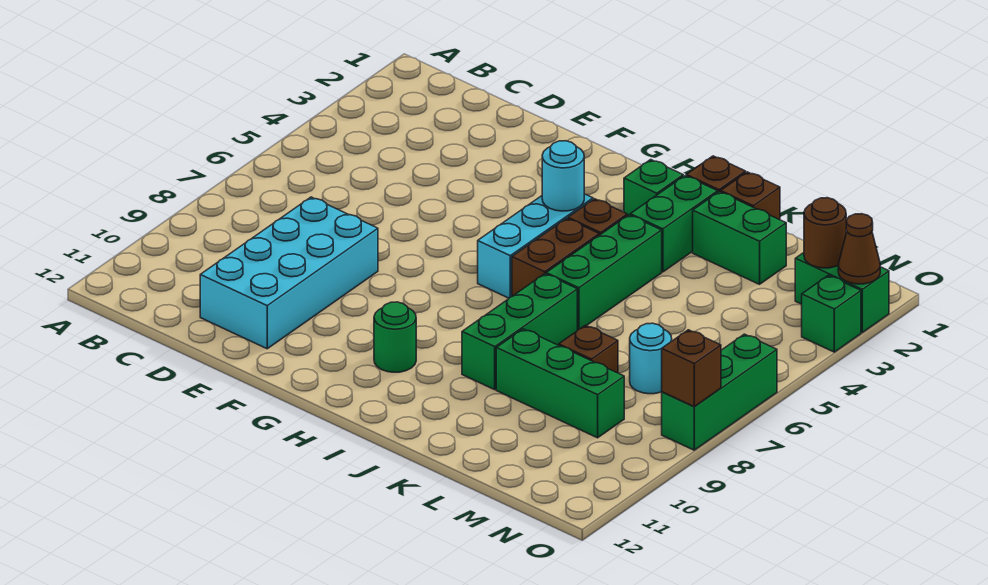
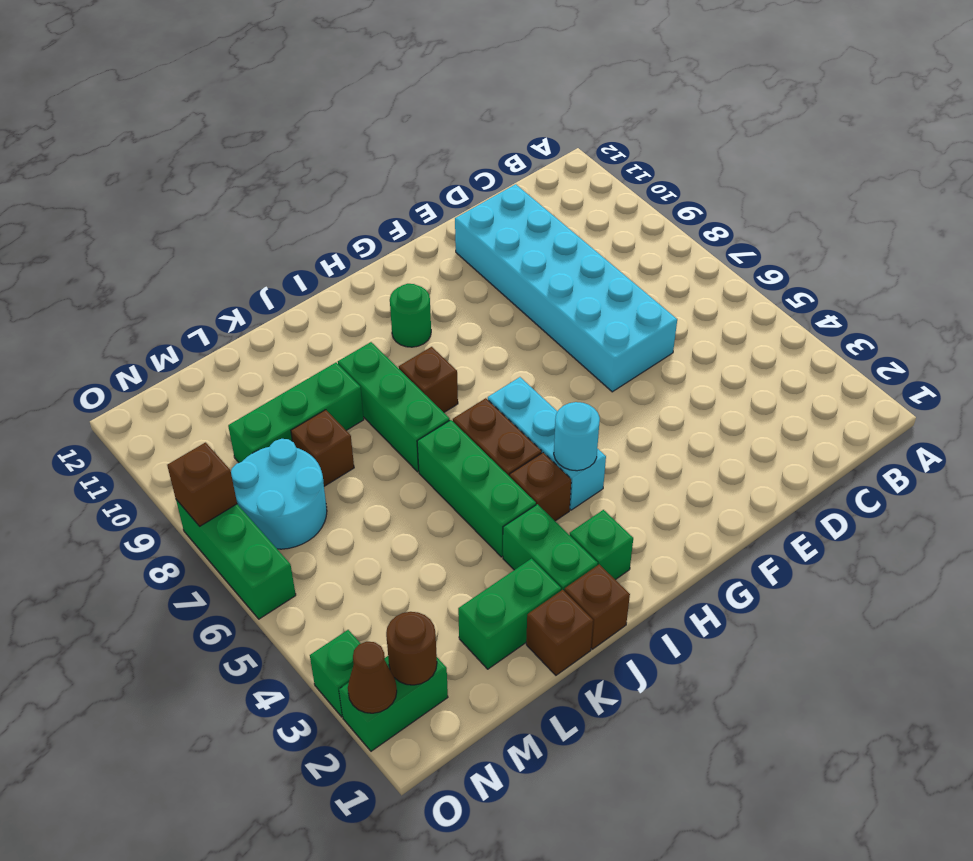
cyan 2x4 brick [200,197,378,349] -> cyan 2x6 brick [455,184,677,392]
none -> brown 1x1 brick [399,347,458,412]
cyan 1x1 round brick [629,323,672,394] -> cyan 2x2 round brick [231,439,327,549]

